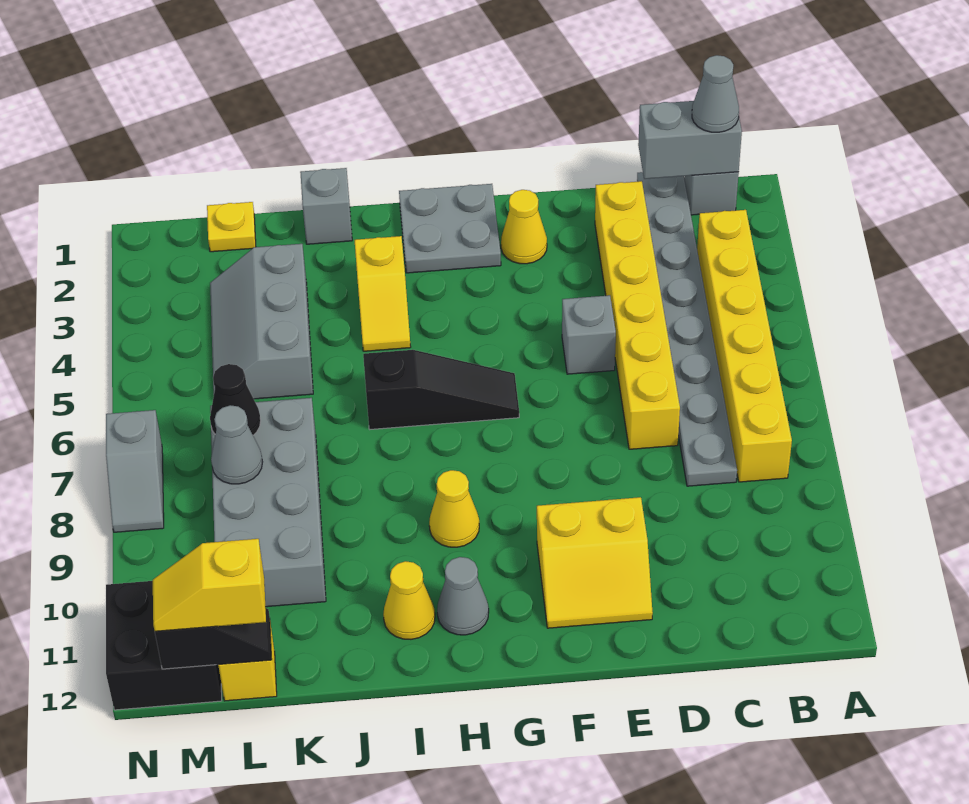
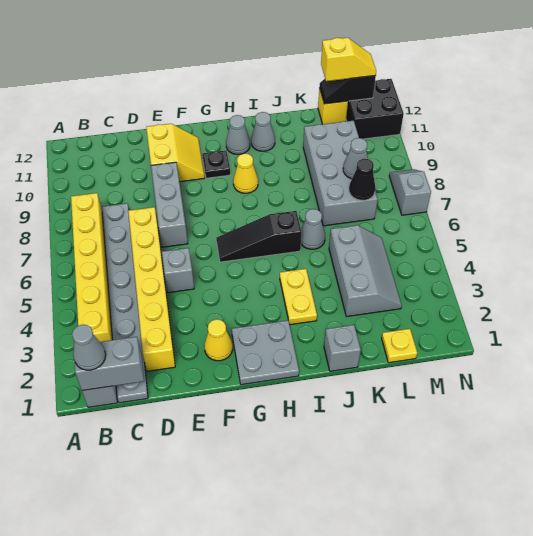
none -> grey 1x3 brick [151,162,188,247]
yellow 2x2 slope [537,497,653,628] -> yellow 2x2 slope turned to [146,124,205,182]
none -> black 1x1 plate [202,150,230,178]
yellow 1x2 slope [354,236,411,351] -> yellow 1x2 plate [280,269,317,325]
yellow 1x1 cone [383,561,435,639] -> grey 1x1 cone [251,112,275,151]
none -> grey 1x1 cone [301,209,325,249]

